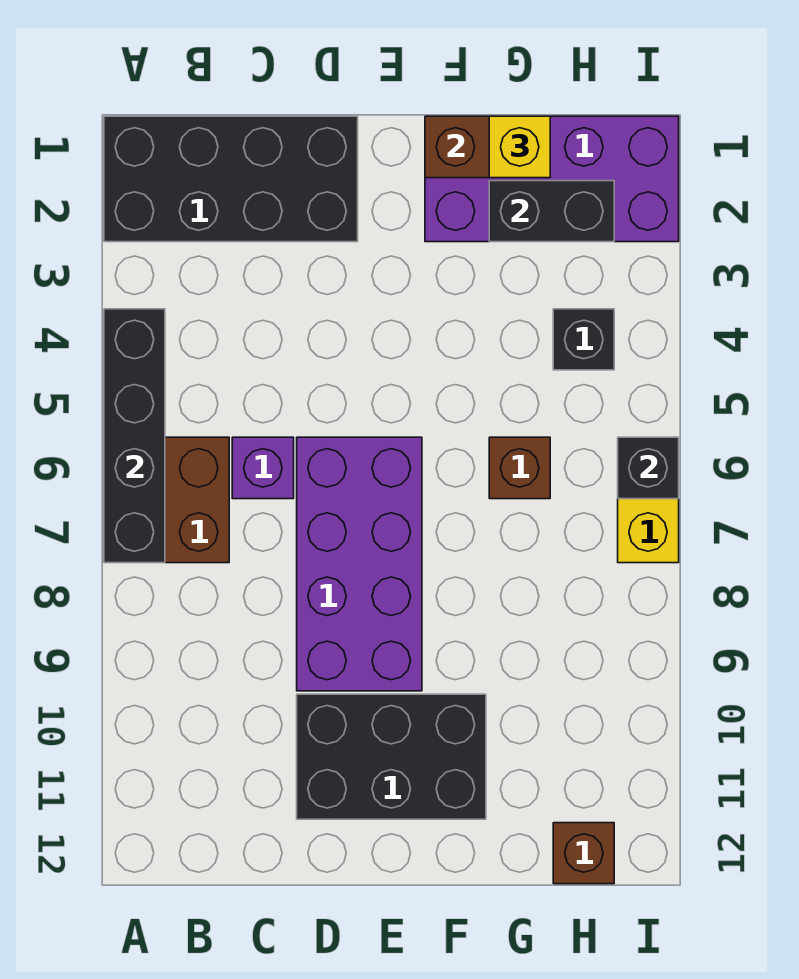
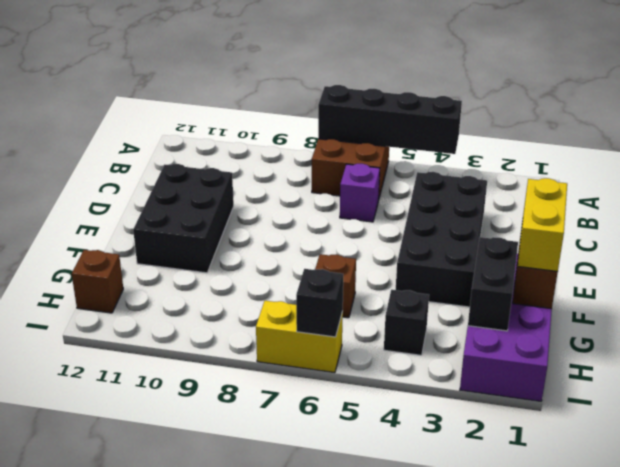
black 2x4 brick [104,116,358,242] -> black 2x4 brick moved to [396,172,487,307]
purple 2x4 brick [297,437,422,691] -> none
yellow 1x1 brick [489,116,550,178] -> yellow 1x2 brick [518,178,567,271]

